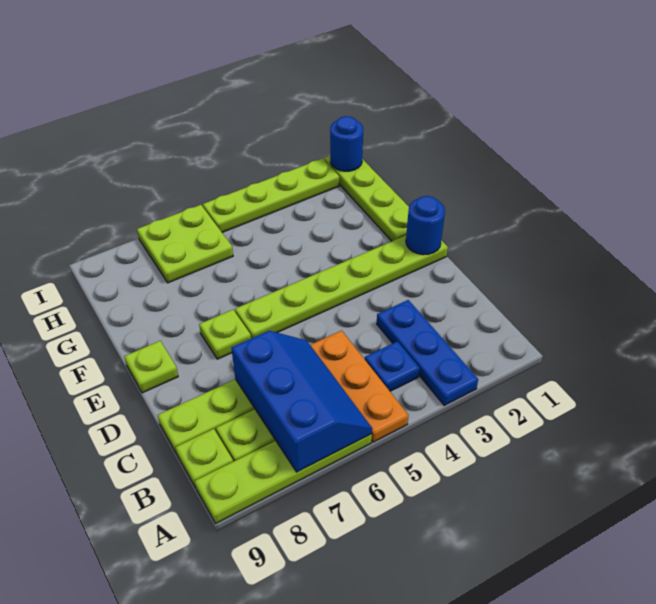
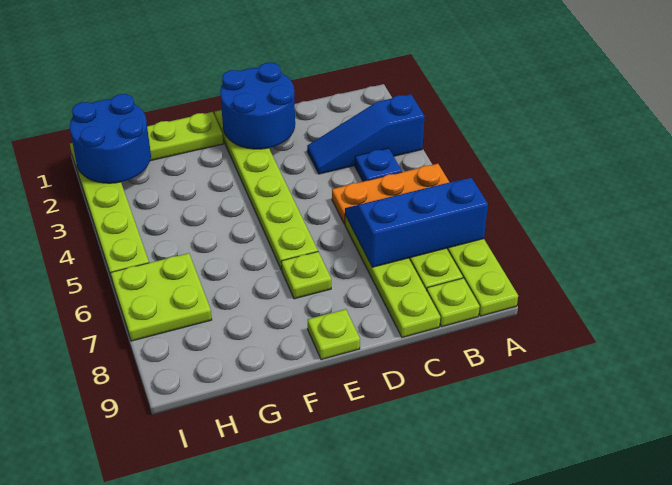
blue 1x3 plate [377,300,478,405] -> blue 1x3 slope [307,94,425,174]
blue 1x1 round brick [406,196,445,255] -> blue 2x2 round brick [220,63,295,149]
blue 1x1 round brick [330,116,363,171] -> blue 2x2 round brick [70,94,151,183]

